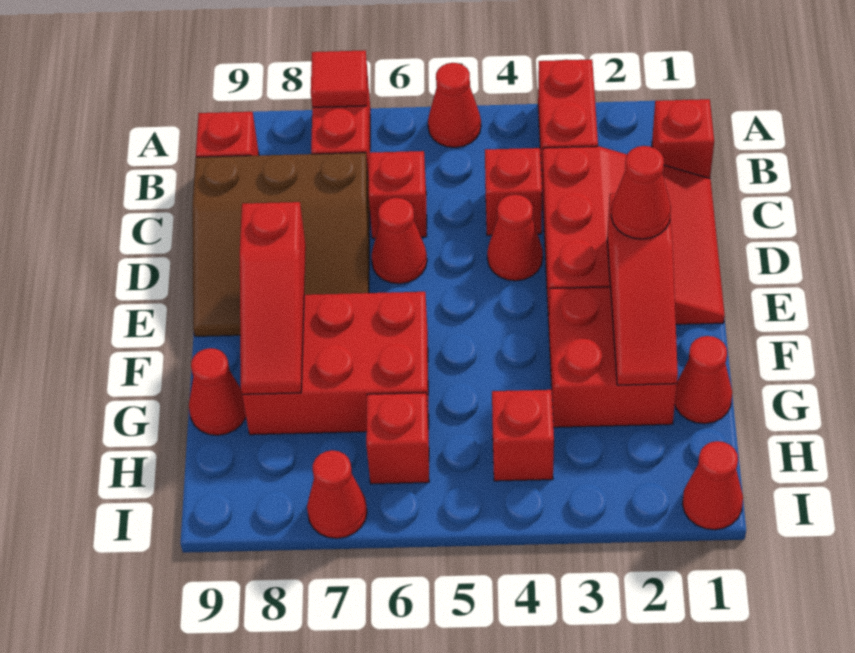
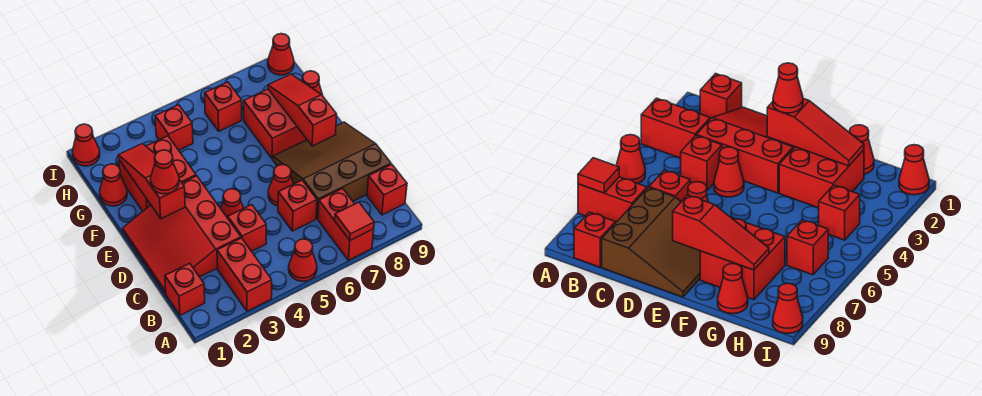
red 2x3 brick [242,292,429,435] -> red 2x2 brick [244,89,307,159]
red 1x1 cone [307,450,367,538] -> red 1x1 cone moved to [268,34,294,75]

